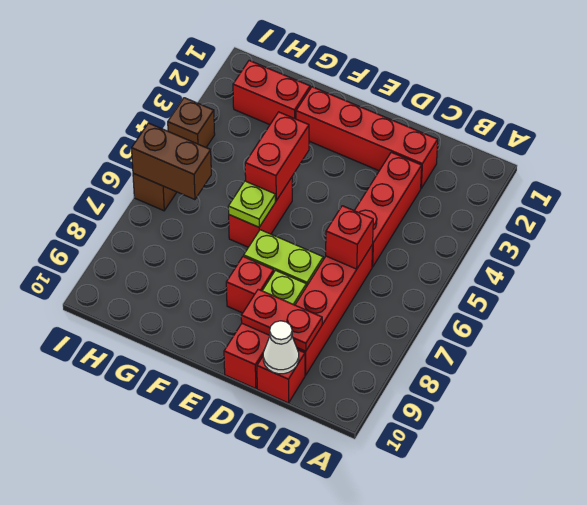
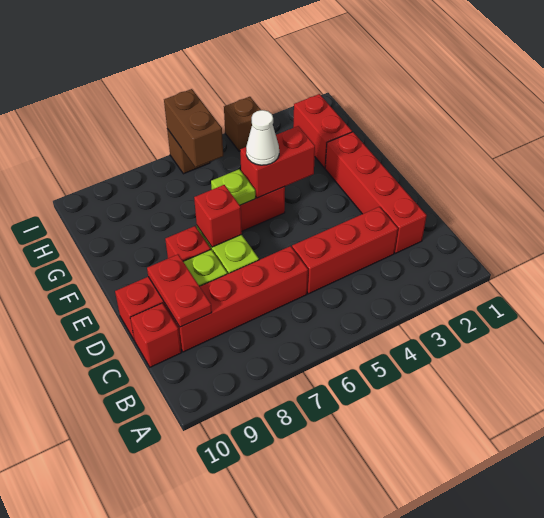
red 1x1 brick [326,206,373,269] -> red 1x1 brick moved to [194,185,242,247]
white 1x1 cone [263,321,299,374] -> white 1x1 cone moved to [246,110,279,165]

